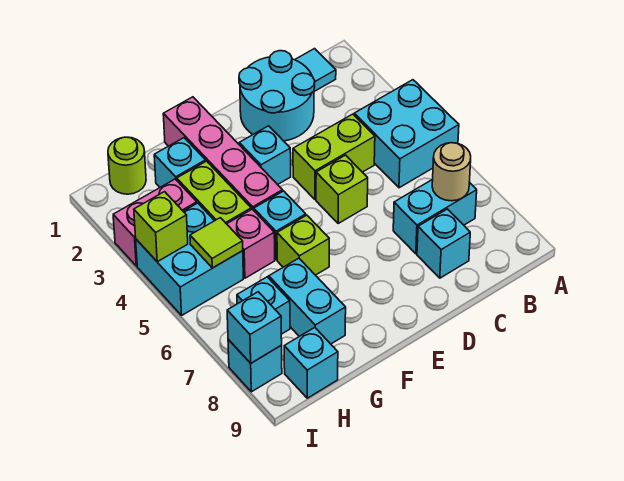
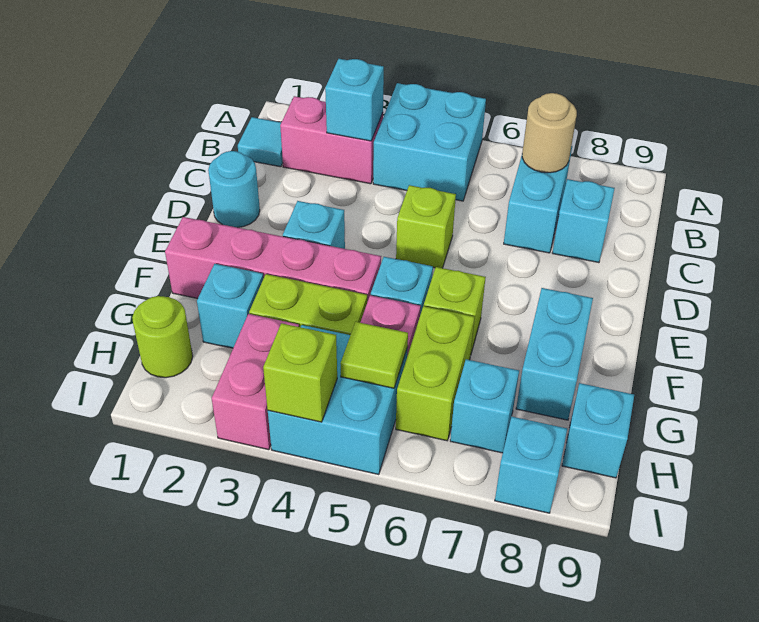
none -> pink 1x2 brick [280,96,383,184]
cyan 2x2 round brick [239,51,315,141] -> cyan 1x1 round brick [208,151,260,228]
lime 1x2 brick [293,114,375,200] -> lime 1x2 brick moved to [396,306,475,441]
cyan 1x2 brick [269,258,346,344] -> cyan 1x2 brick turned to [516,288,593,420]
cyan 1x1 brick [227,292,282,363] -> cyan 1x1 brick moved to [325,59,384,141]

